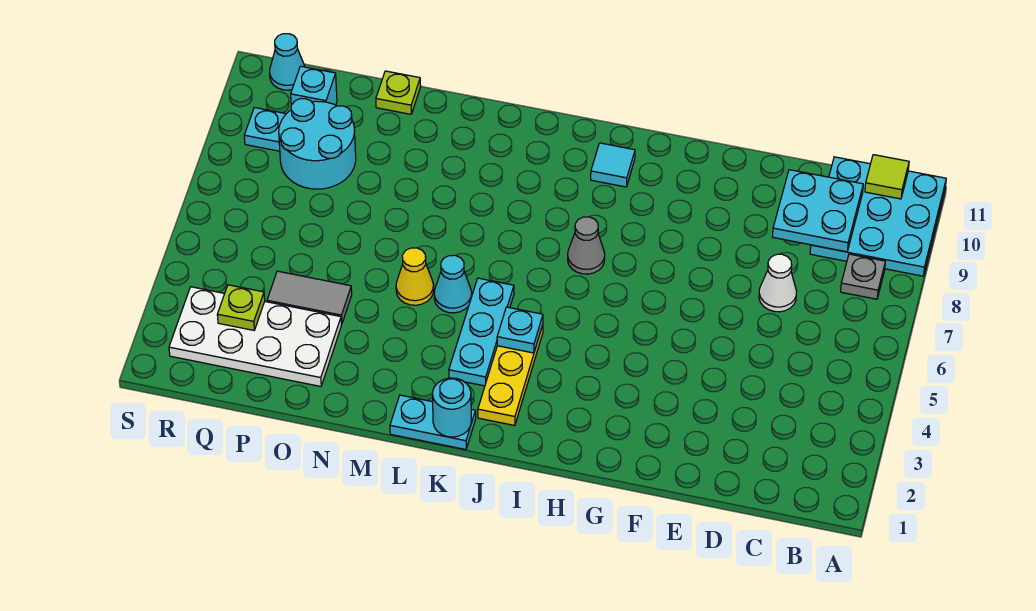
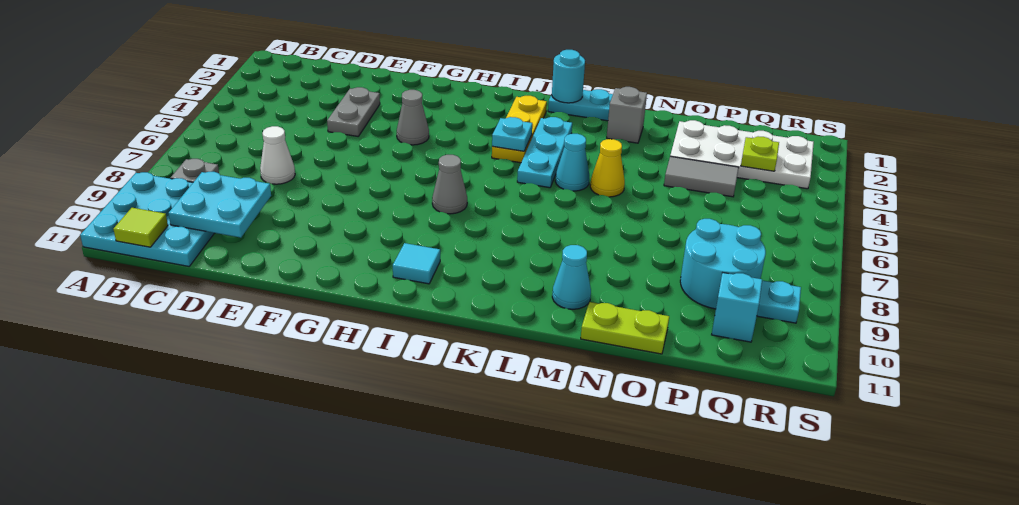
none -> grey 1x2 plate [327,87,380,136]
none -> grey 1x1 cone [397,90,429,145]
none -> grey 1x1 brick [607,87,647,143]
lime 1x1 plate [376,71,421,114] -> lime 1x2 plate [581,302,669,354]
cyan 1x1 cone [270,34,305,90] -> cyan 1x1 cone moved to [552,245,591,309]

